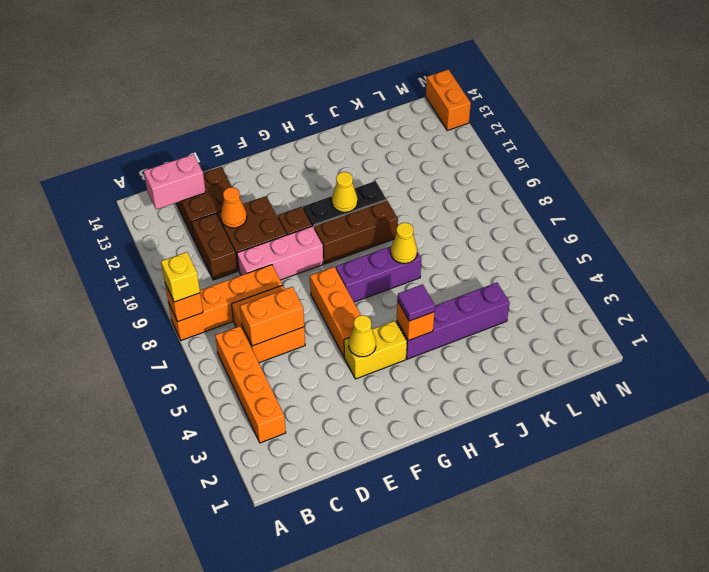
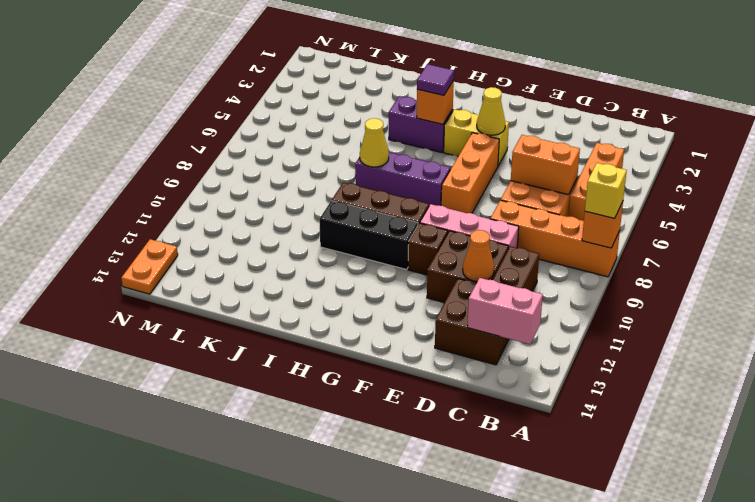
orange 1x4 brick [215,326,286,443] -> orange 1x3 brick [568,143,624,221]
purple 1x4 brick [396,283,510,359] -> purple 1x2 brick [389,96,453,152]
yellow 1x1 cone [332,172,358,212] -> none
orange 1x2 brick [426,69,471,130] -> orange 1x2 plate [122,239,178,294]

